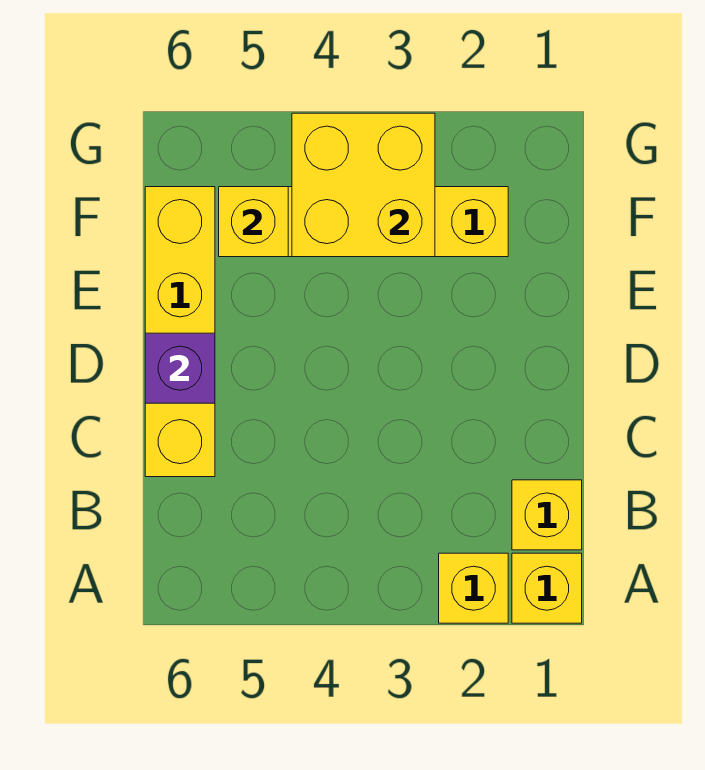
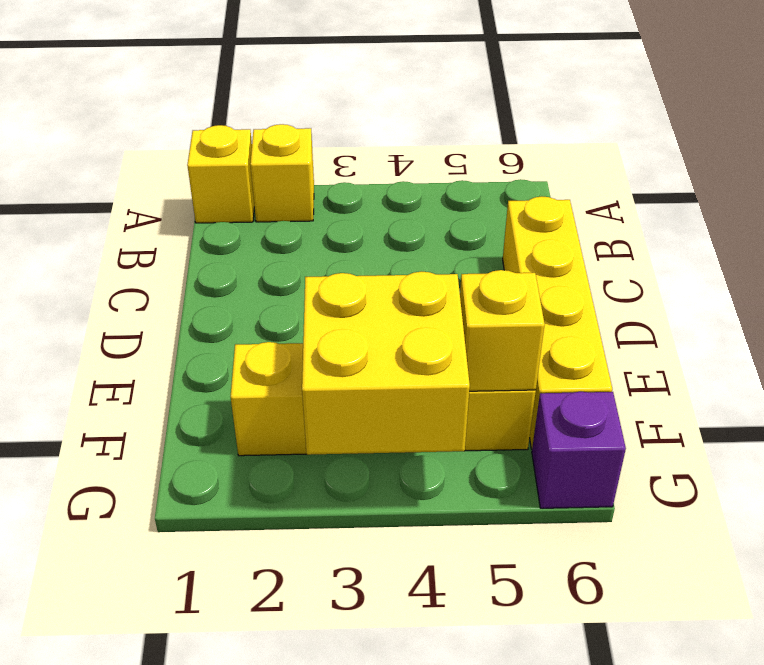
yellow 1x1 brick [512,480,582,550] -> none
purple 1x1 brick [145,333,215,403] -> purple 1x1 brick moved to [532,392,626,508]

